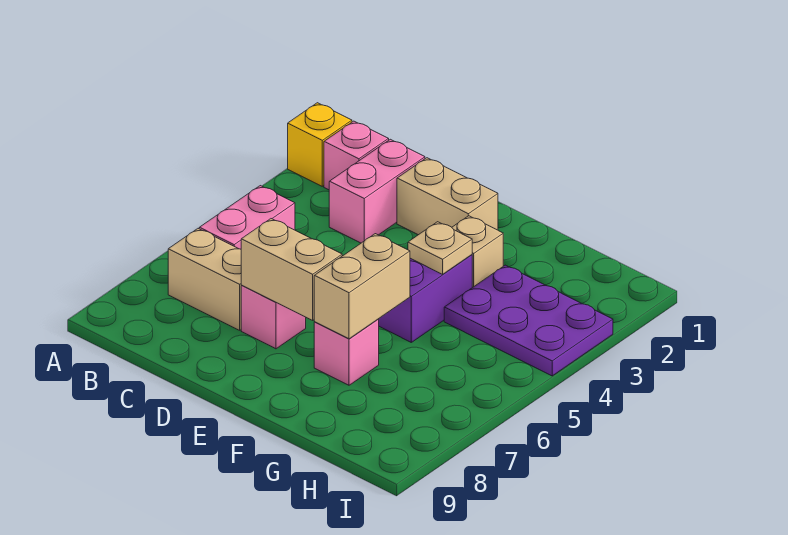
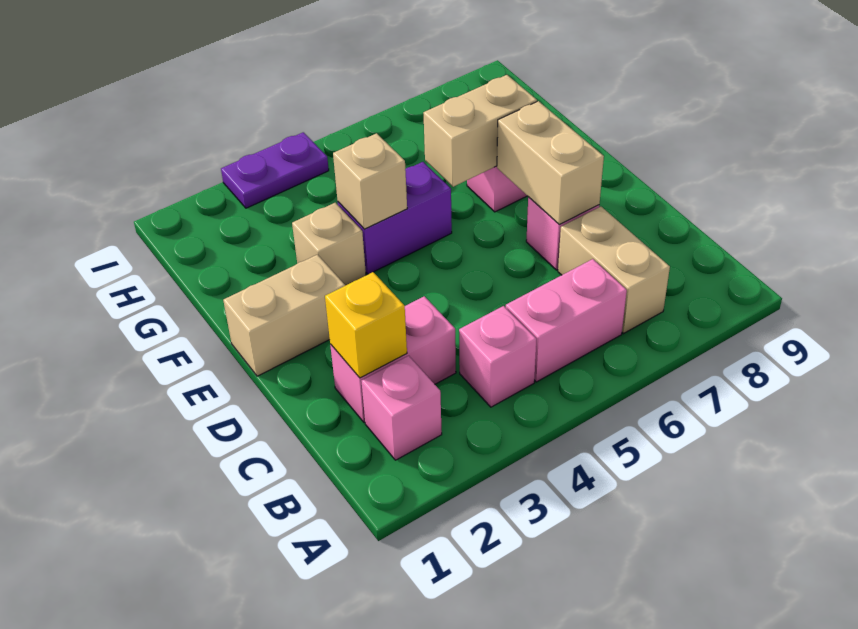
yellow 1x1 brick [288,103,352,186] -> yellow 1x1 brick moved to [325,272,407,378]
none -> pink 1x1 brick [459,306,536,407]
tan 1x2 brick [397,158,498,235] -> tan 1x2 brick turned to [223,255,345,376]
tan 1x1 plate [408,222,472,274] -> tan 1x1 brick [333,133,407,229]
purple 2x3 plate [444,265,613,376] -> purple 1x2 plate [221,132,329,208]

